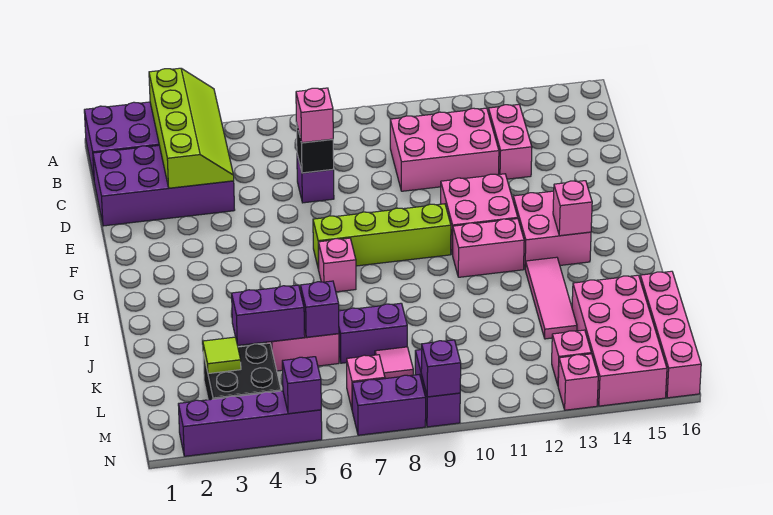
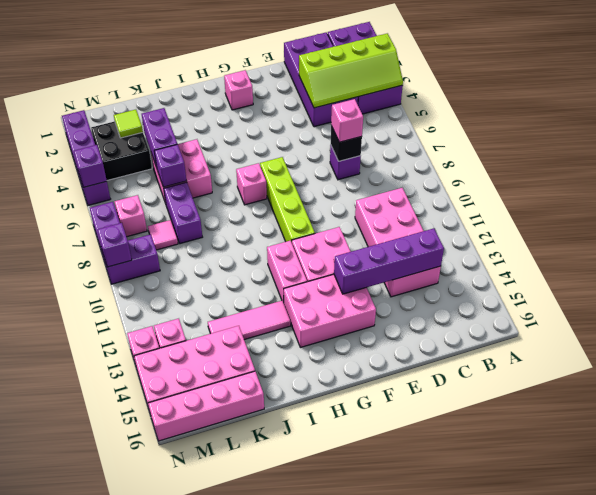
none -> purple 1x4 brick [334,228,444,294]
pink 2x2 brick [513,191,591,267] -> pink 2x3 brick [284,274,376,347]
pink 1x1 brick [553,181,592,236] -> pink 1x1 brick moved to [224,70,253,110]

